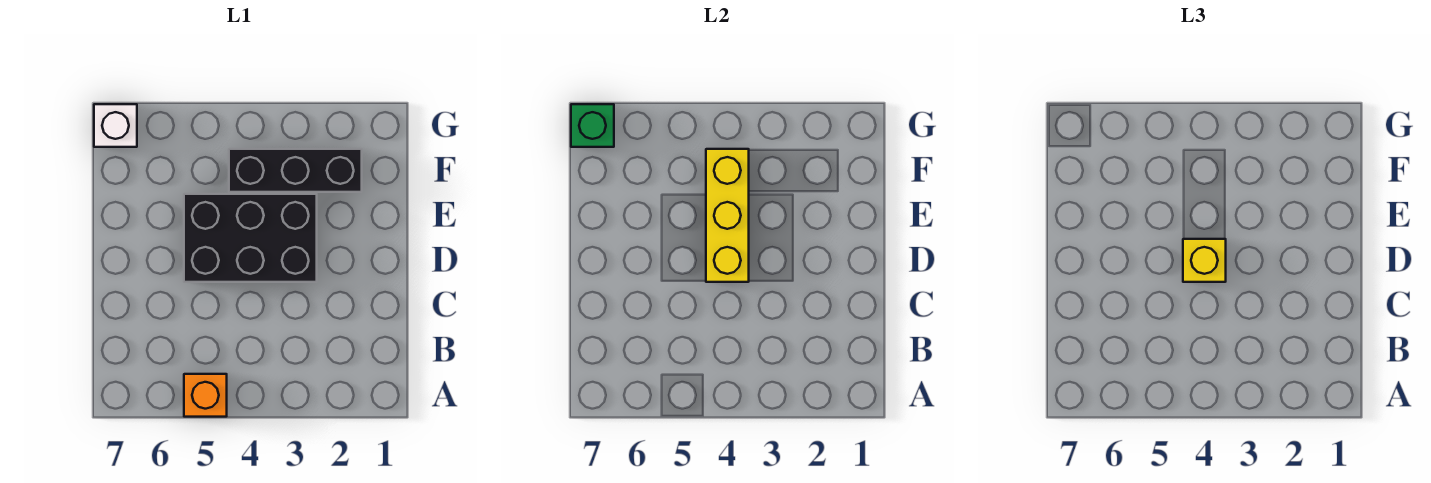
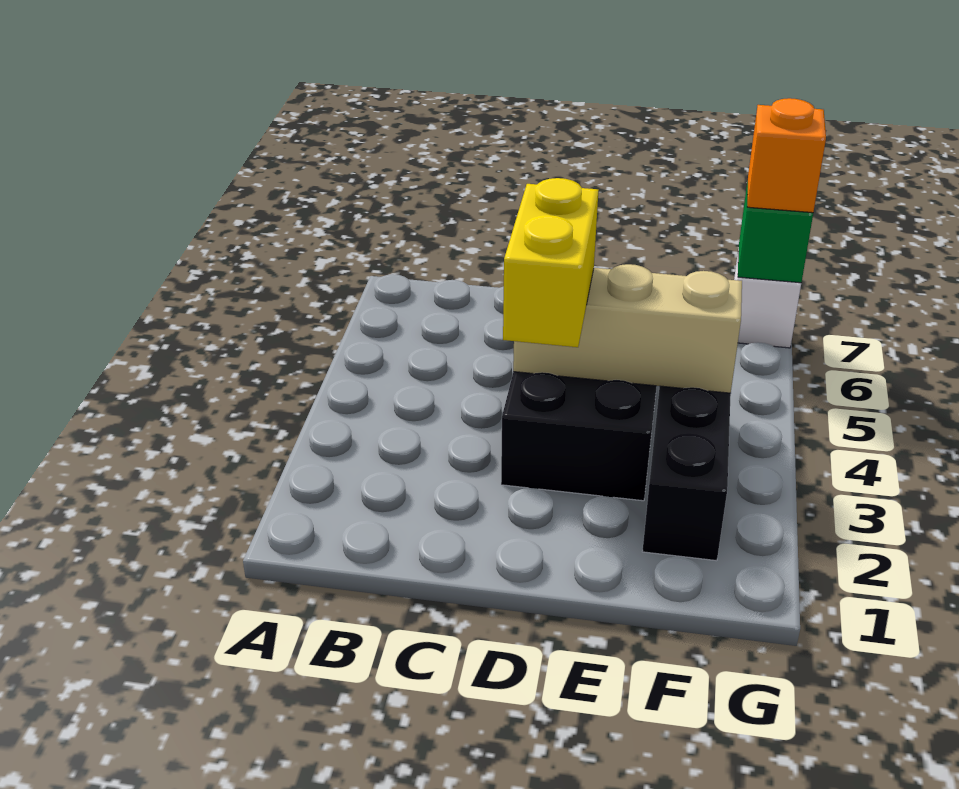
orange 1x1 brick [184,374,227,417] -> orange 1x1 brick moved to [747,98,826,213]
yellow 1x3 brick [706,149,749,282] -> tan 1x3 brick [513,264,742,393]
yellow 1x1 brick [1183,239,1226,282] -> yellow 1x2 brick [503,178,598,347]

